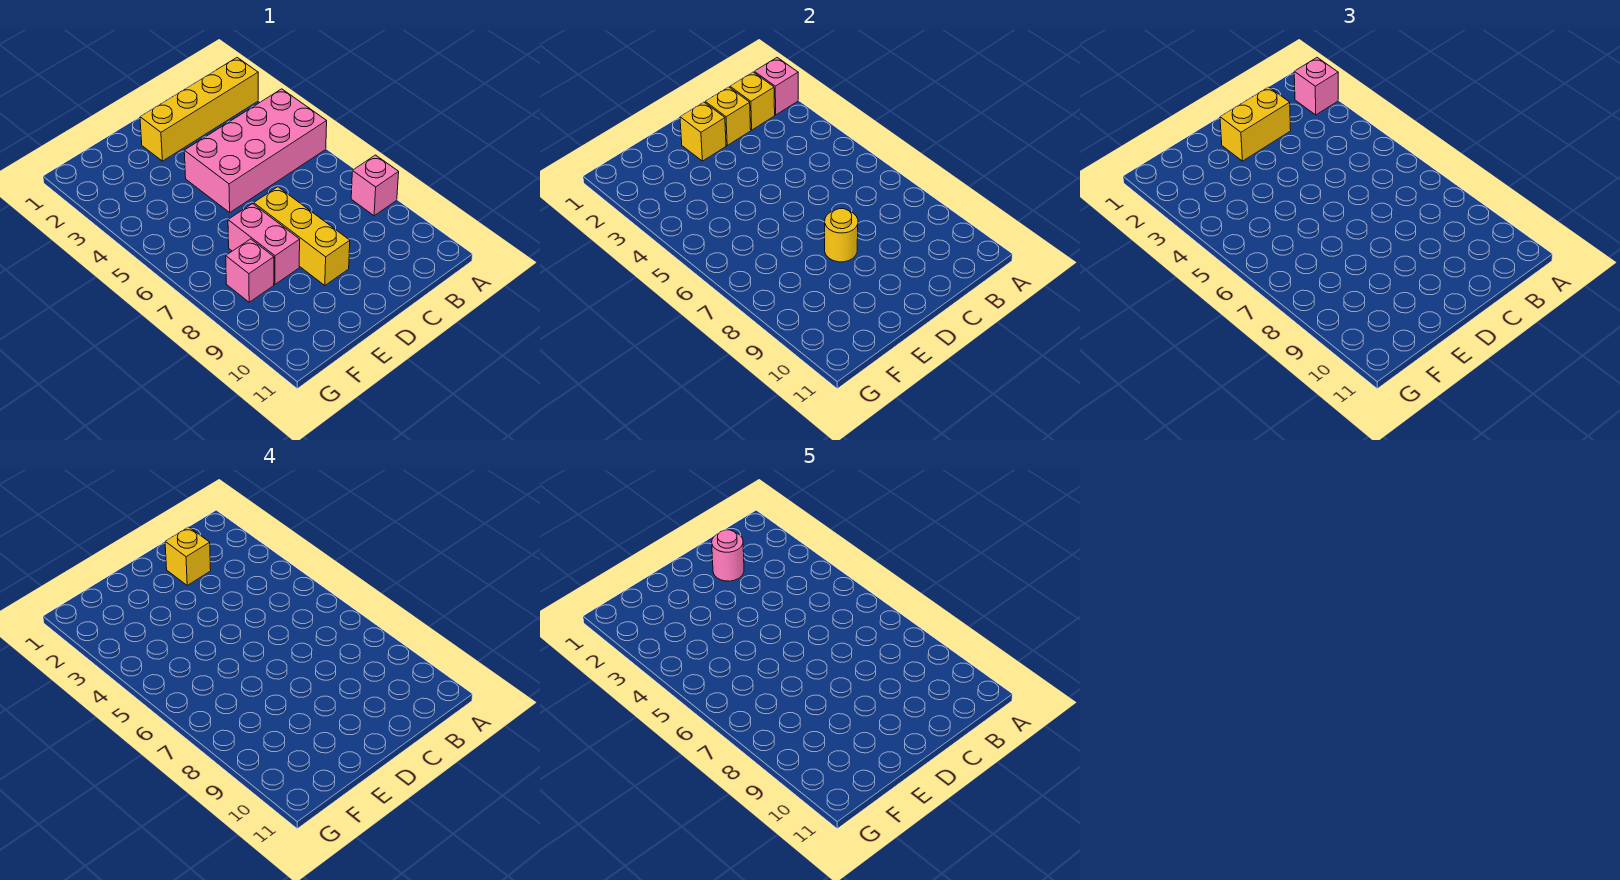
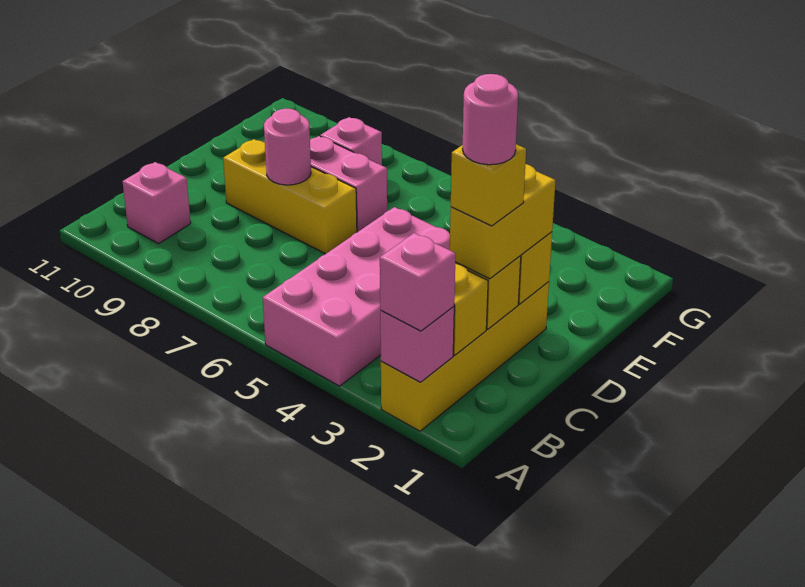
pink 1x1 brick [351,155,399,216] -> pink 1x1 brick moved to [123,162,191,244]
yellow 1x1 round brick [825,209,858,262] -> pink 1x1 round brick [264,109,311,185]

